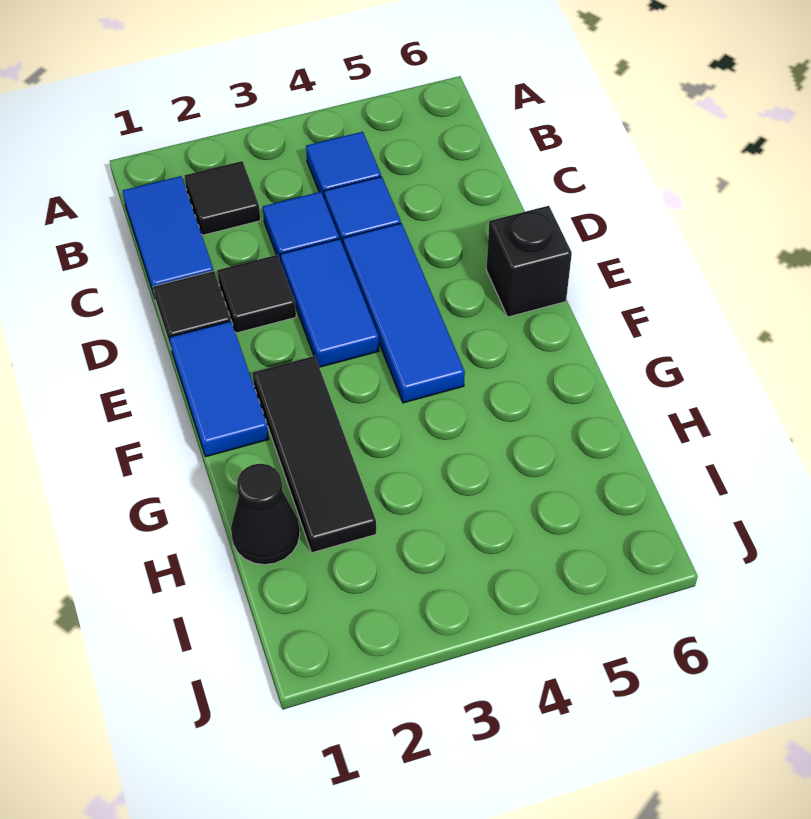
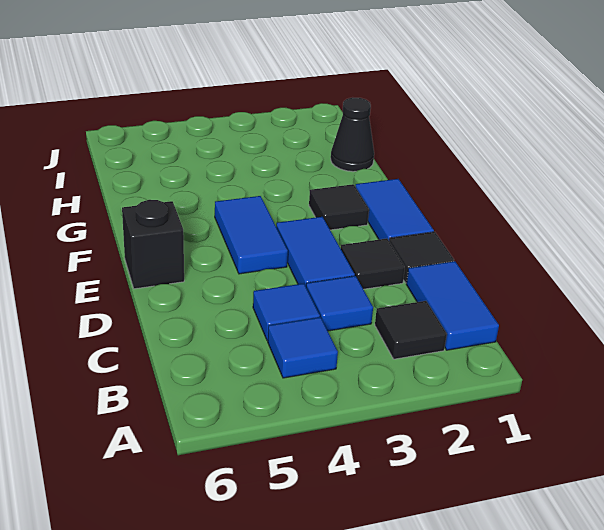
blue 1x3 tile [343,223,465,403] -> blue 1x2 tile [215,196,288,274]
black 1x3 tile [253,356,376,553] -> black 1x1 tile [309,184,369,230]

